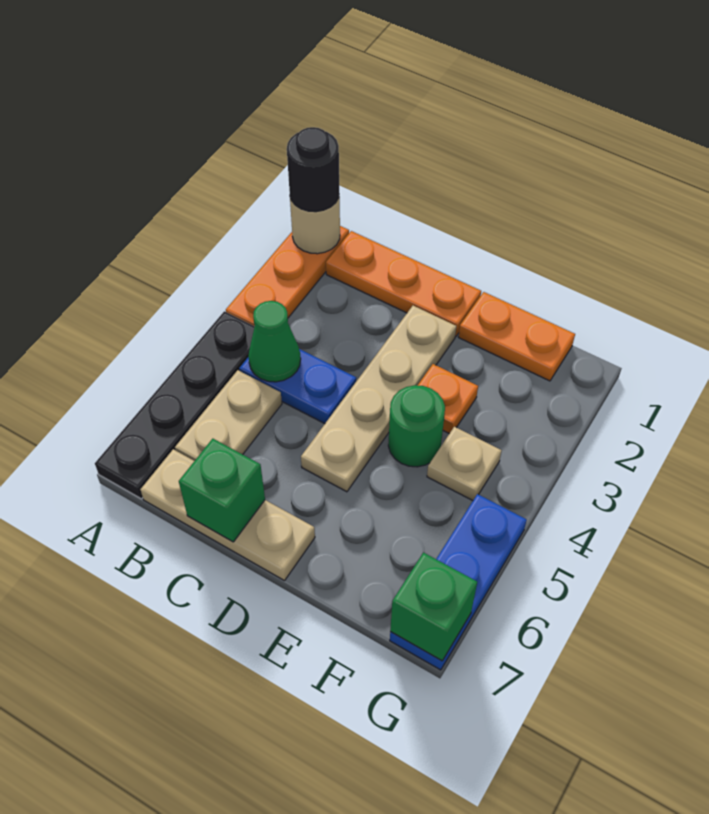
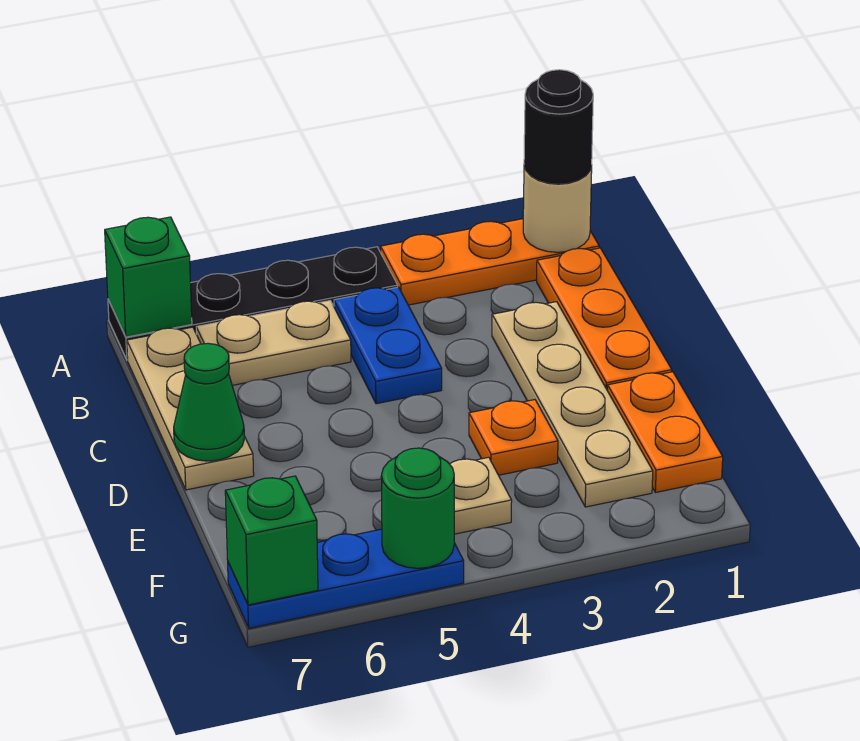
green 1x1 cone [248,301,301,382] -> green 1x1 cone moved to [174,343,244,461]
green 1x1 brick [179,439,265,542] -> green 1x1 brick moved to [105,217,192,337]
tan 1x4 plate [301,306,456,492] -> tan 1x4 plate turned to [492,302,653,507]
green 1x1 round brick [388,385,445,467] -> green 1x1 round brick moved to [381,448,454,568]

